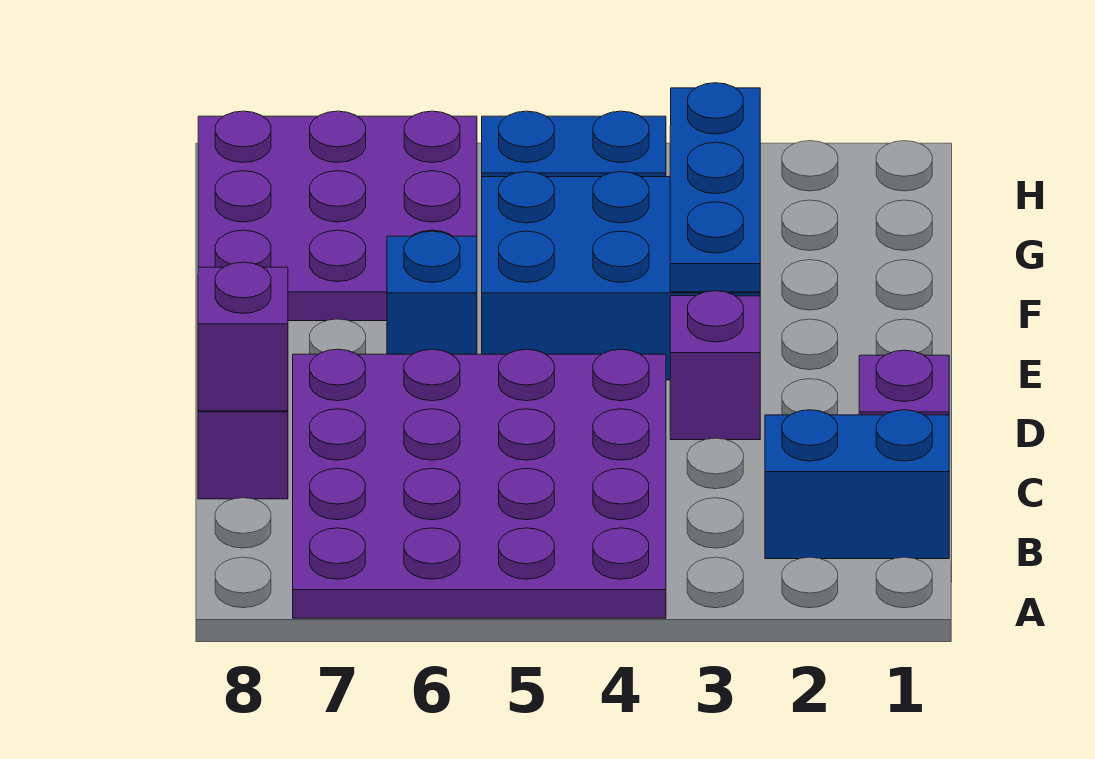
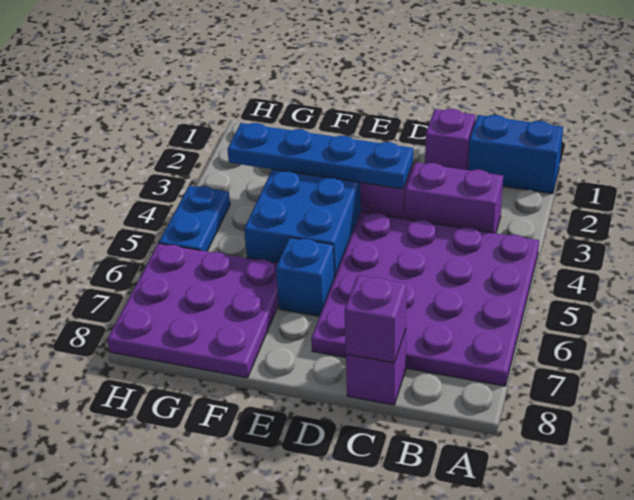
blue 1x2 brick [765,410,949,559] -> blue 1x2 brick turned to [468,115,563,194]
none -> purple 1x2 brick [405,163,503,233]
blue 1x3 plate [670,83,760,292] -> blue 1x4 plate [227,123,413,189]

